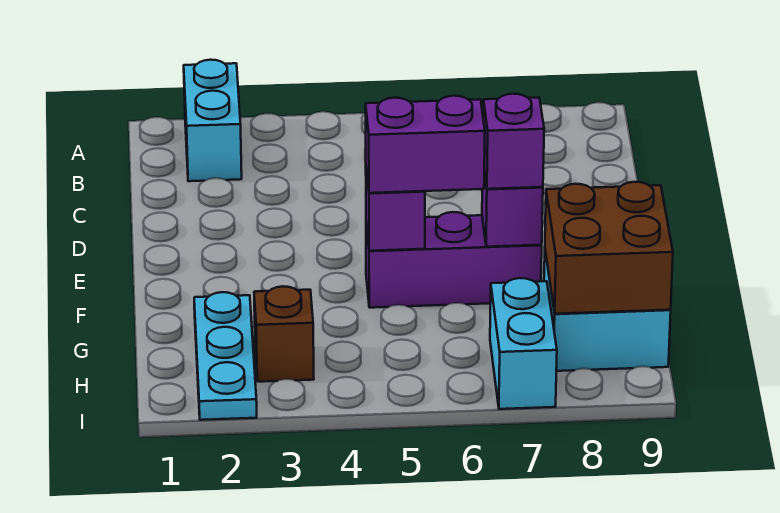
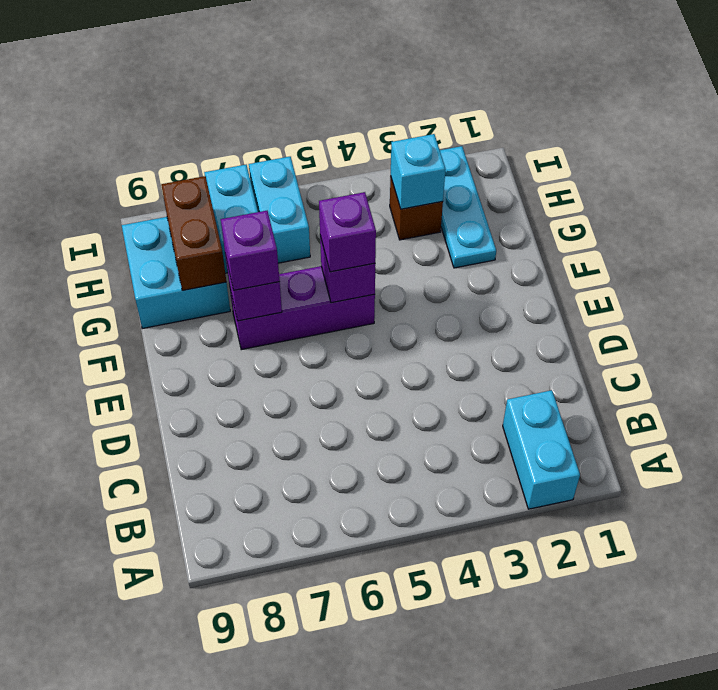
purple 1x2 brick [366,96,485,193] -> purple 1x1 brick [319,192,376,272]
brown 2x2 brick [545,182,673,314] -> brown 1x2 brick [161,176,226,290]
none -> cyan 1x1 brick [391,134,446,209]
none -> cyan 1x2 brick [249,157,310,263]

